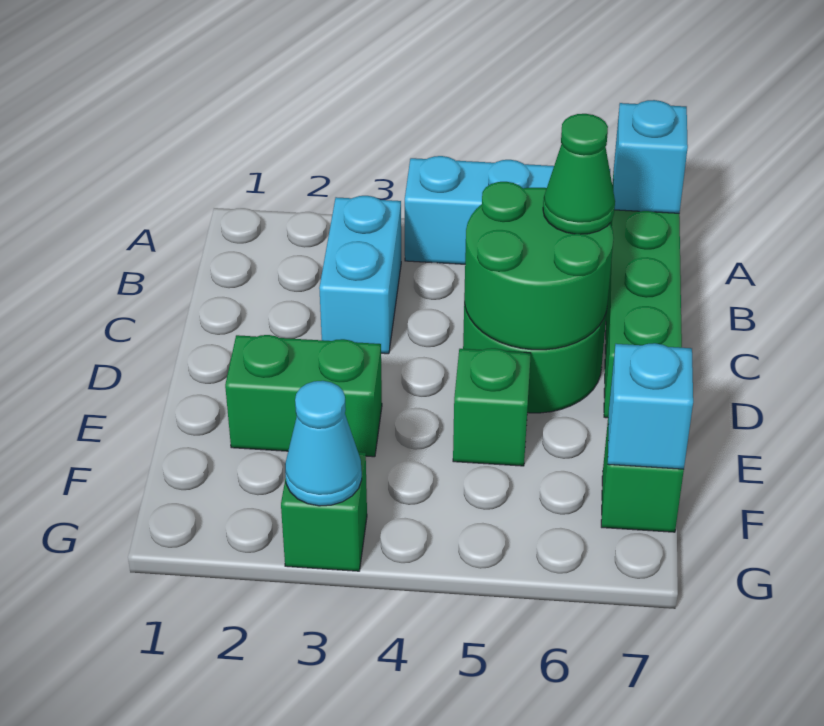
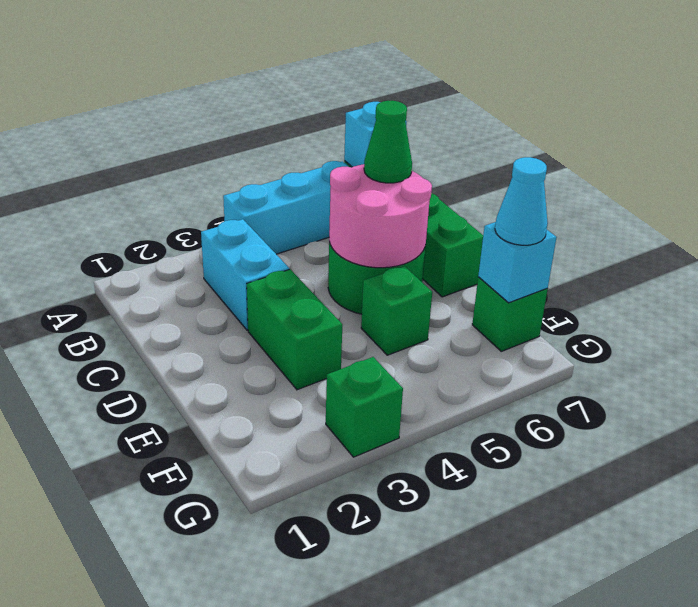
green 2x2 round brick [464,182,614,350] -> pink 2x2 round brick [329,164,432,268]
green 1x2 brick [225,335,382,457] -> green 1x2 brick turned to [247,269,342,390]
cyan 1x1 cone [285,381,362,506] -> cyan 1x1 cone moved to [495,157,548,245]

